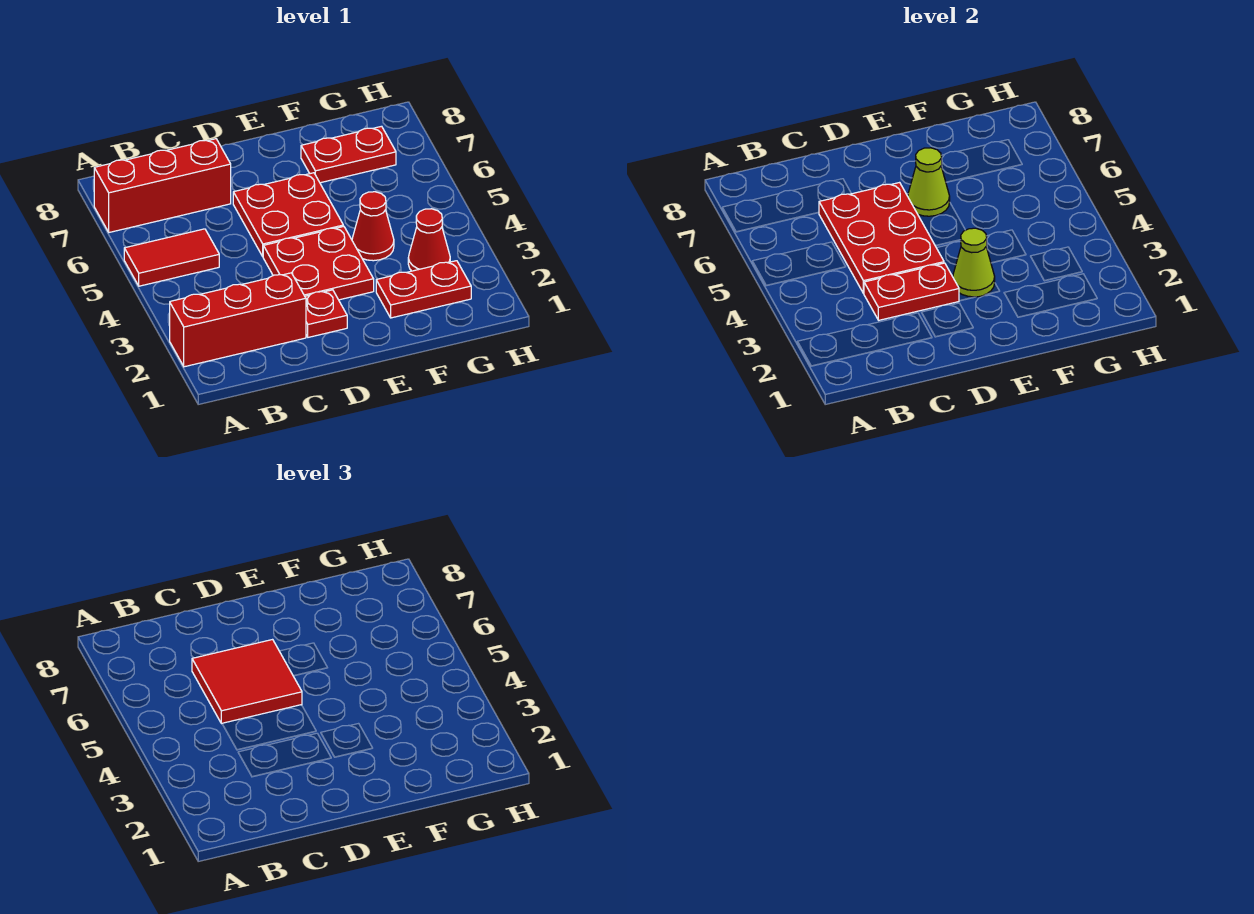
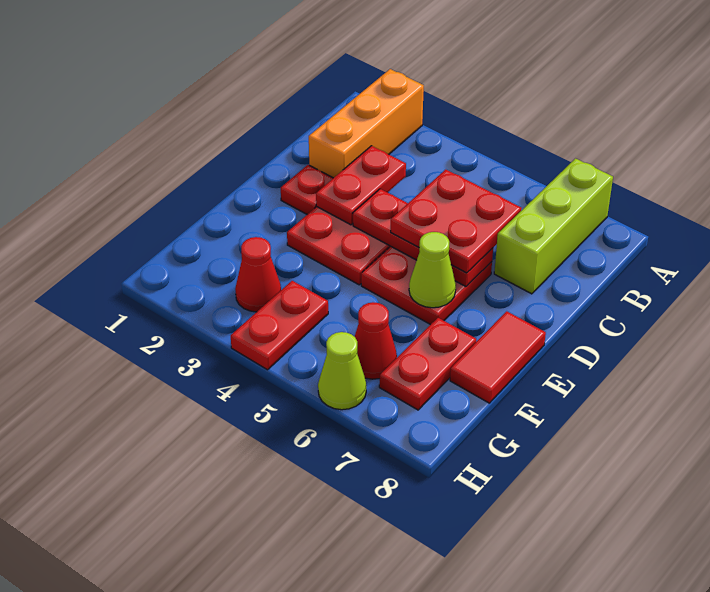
red 1x3 brick [170,273,306,367] -> orange 1x3 brick [309,69,424,178]
red 1x2 tile [124,229,219,286] -> red 1x2 tile moved to [450,311,546,403]
red 1x3 brick [94,139,231,232] -> lime 1x3 brick [494,159,613,294]
red 2x3 plate [819,183,944,294] -> red 1x3 plate [353,189,493,287]
red 2x2 tile [192,640,302,724] -> red 2x2 plate [391,170,522,273]
lime 1x1 cone [953,228,995,297] -> lime 1x1 cone moved to [318,332,366,410]
red 1x2 plate [376,261,471,318] -> red 1x2 plate moved to [231,281,328,370]
red 1x1 cone [352,192,394,261] -> red 1x1 cone moved to [355,302,397,379]

